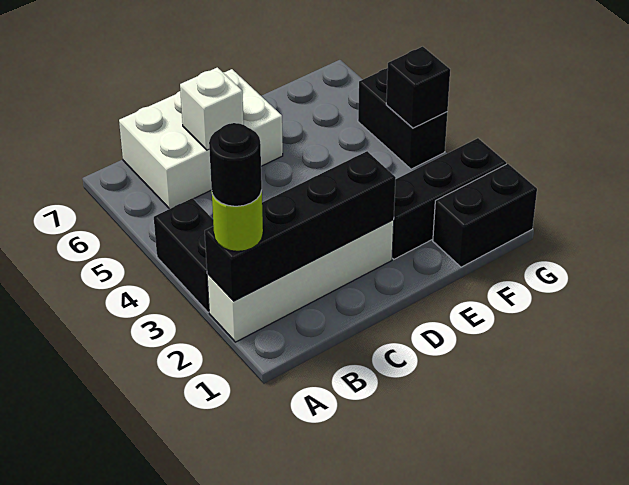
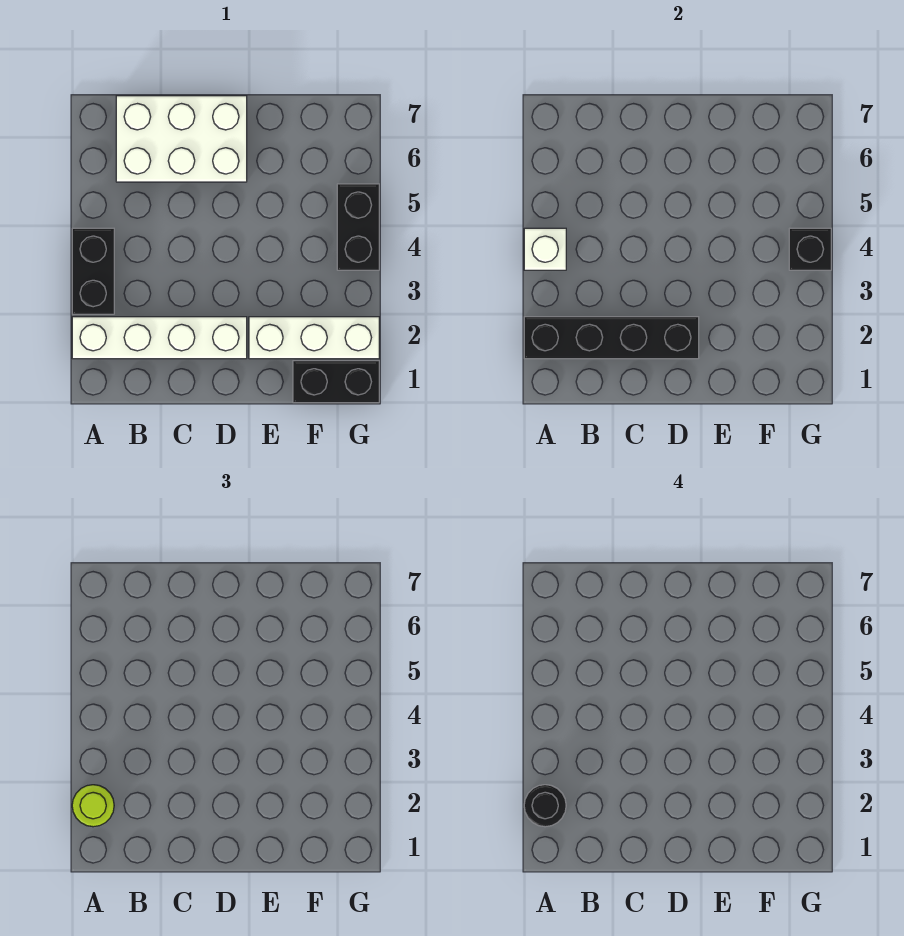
white 1x1 brick [180,67,244,150] -> white 1x1 brick moved to [524,228,566,270]
black 1x3 brick [392,138,506,259] -> white 1x3 brick [249,317,379,359]

